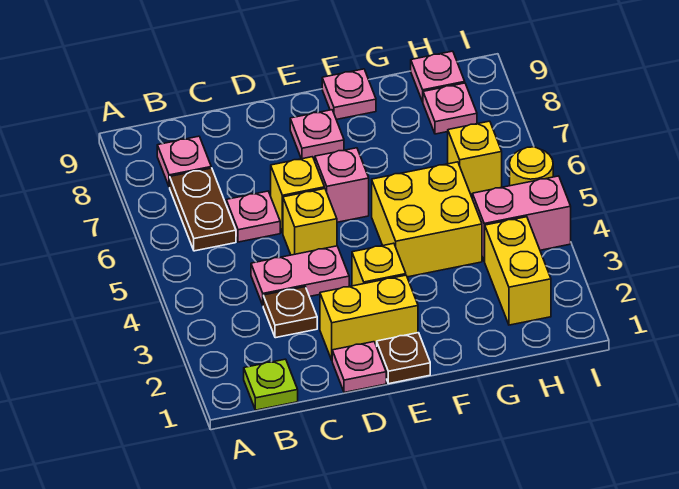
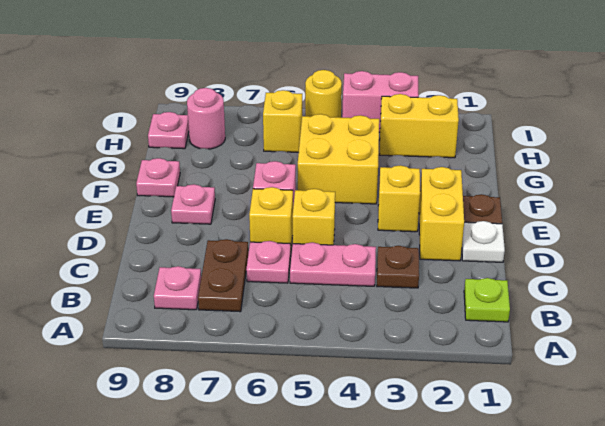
brown 1x2 plate [170,168,236,251] -> brown 1x2 plate turned to [198,239,248,312]
pink 1x2 plate [251,246,349,305] -> pink 1x2 plate turned to [290,242,376,286]
pink 1x1 plate [332,342,386,393] -> white 1x1 plate [462,221,505,262]
pink 1x2 brick [472,176,571,261] -> pink 1x2 brick turned to [342,71,419,132]
pink 1x1 plate [423,83,477,134] -> pink 1x1 round brick [187,88,225,149]

